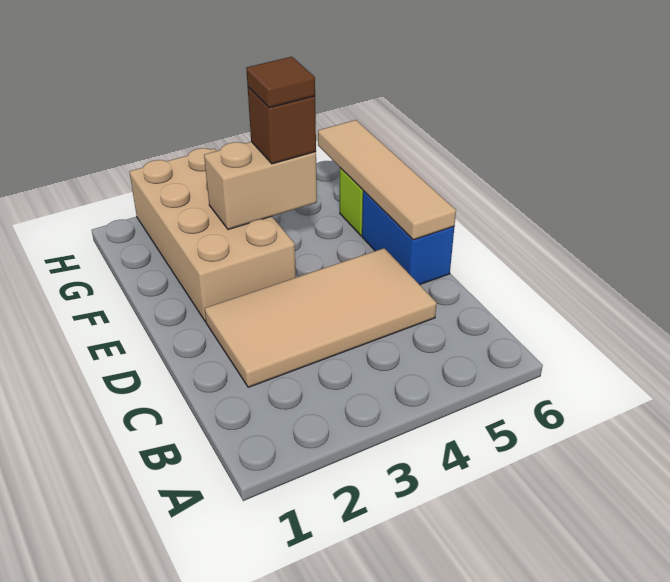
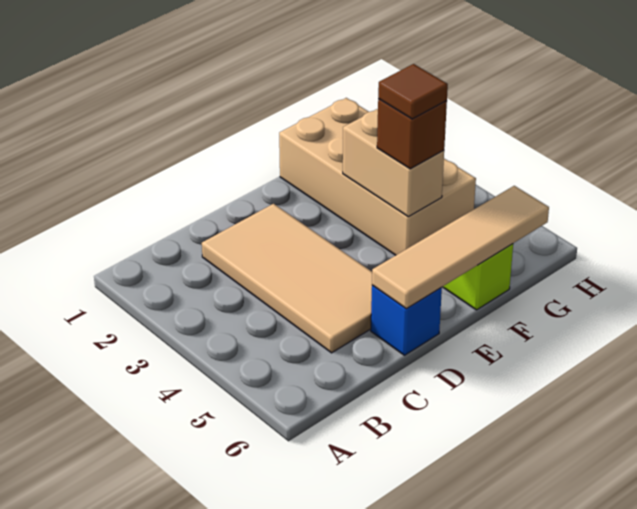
blue 1x2 brick [362,191,454,285] -> blue 1x1 brick [371,285,442,355]
tan 2x4 brick [129,148,296,322] -> tan 2x4 brick turned to [279,98,476,255]

